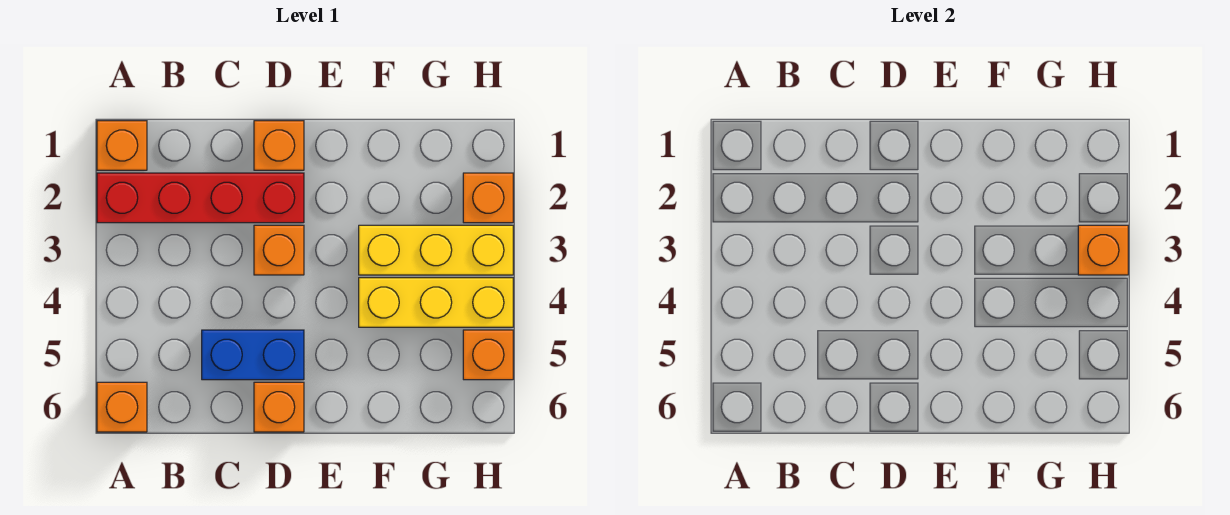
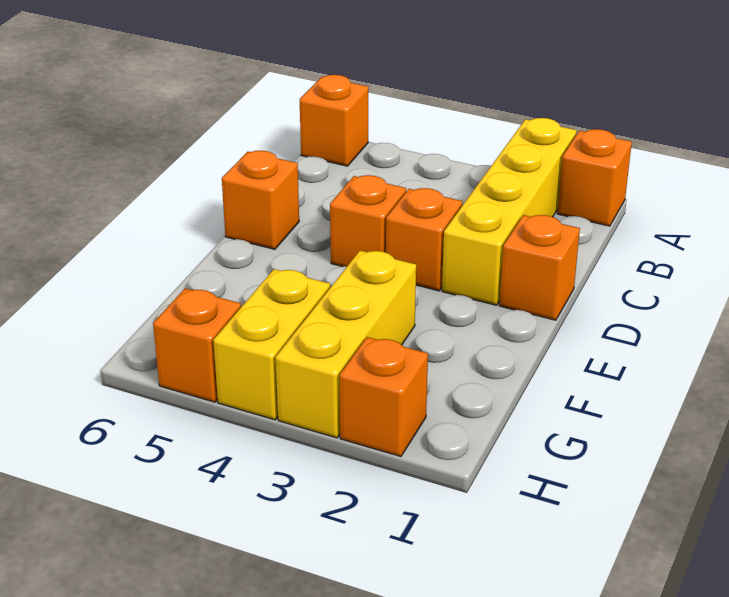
red 1x4 brick [97,173,304,223] -> yellow 1x4 brick [442,118,577,305]
blue 1x2 brick [202,330,304,380] -> none
yellow 1x3 brick [359,278,513,327] -> yellow 1x2 brick [213,269,330,420]
orange 1x1 brick [1078,225,1128,275] -> orange 1x1 brick moved to [330,175,406,267]

